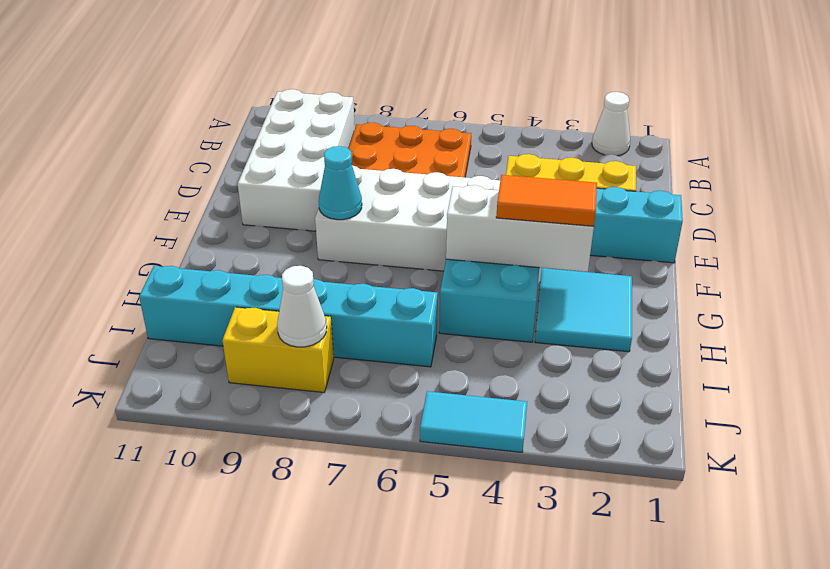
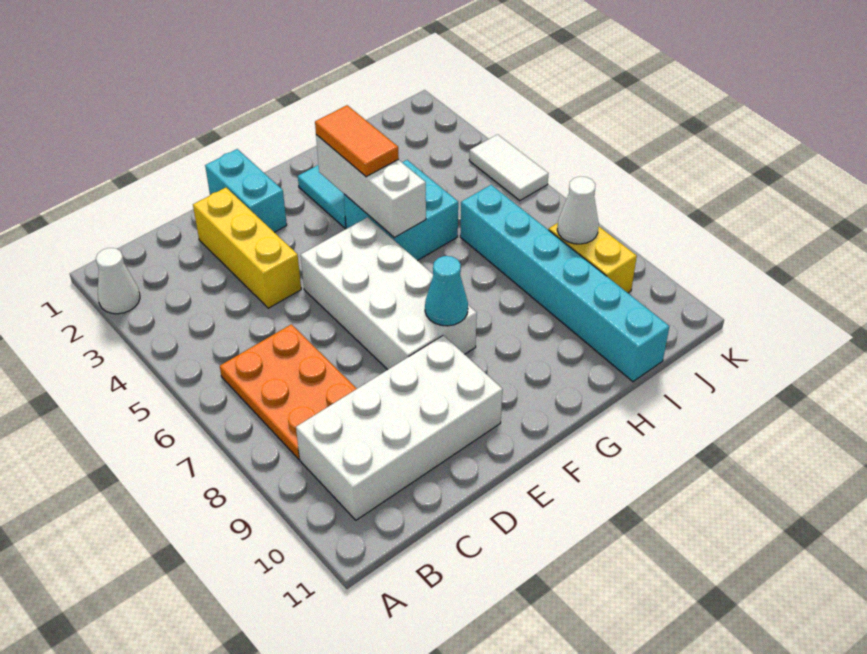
cyan 1x2 tile [420,391,527,452] -> white 1x2 tile [469,135,549,201]

